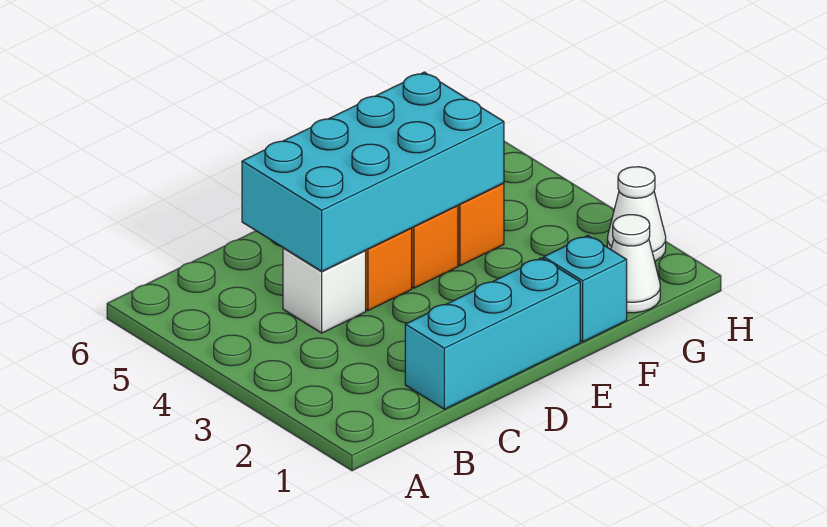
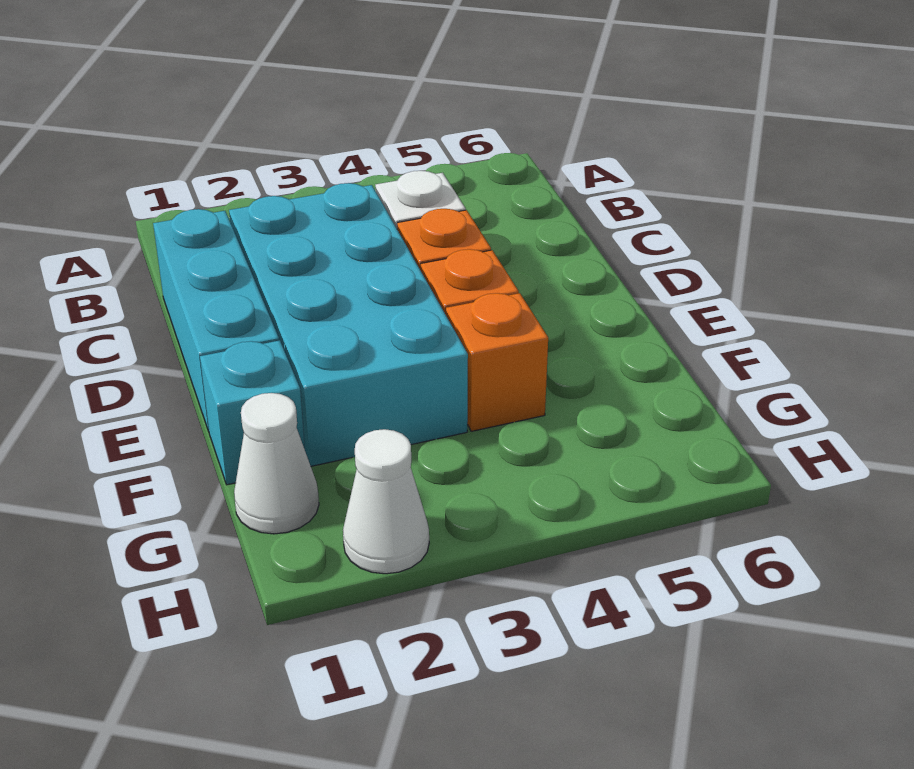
cyan 2x4 brick [242,72,504,271] -> cyan 2x4 brick moved to [229,183,468,466]

